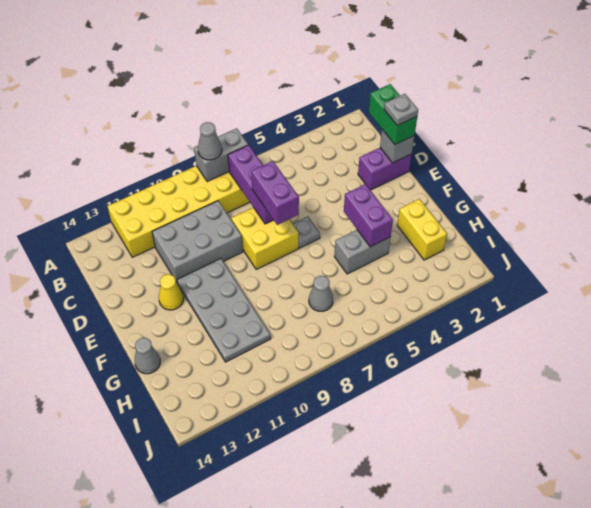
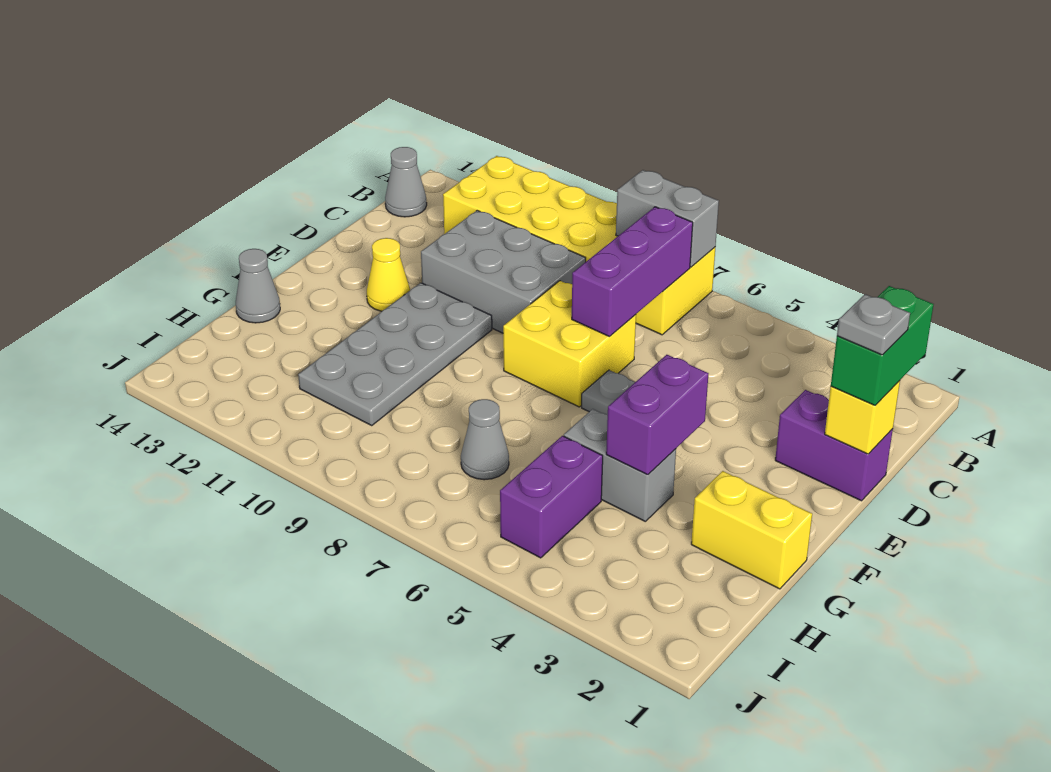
grey 1x1 cone [198,122,222,160] -> grey 1x1 cone moved to [385,147,427,217]
grey 1x1 brick [380,130,414,163] -> yellow 1x1 brick [825,381,900,454]
purple 1x2 brick [251,161,299,225] -> purple 1x2 brick moved to [500,436,603,558]
yellow 1x2 brick [397,199,447,260] -> yellow 1x2 brick turned to [691,471,812,589]

